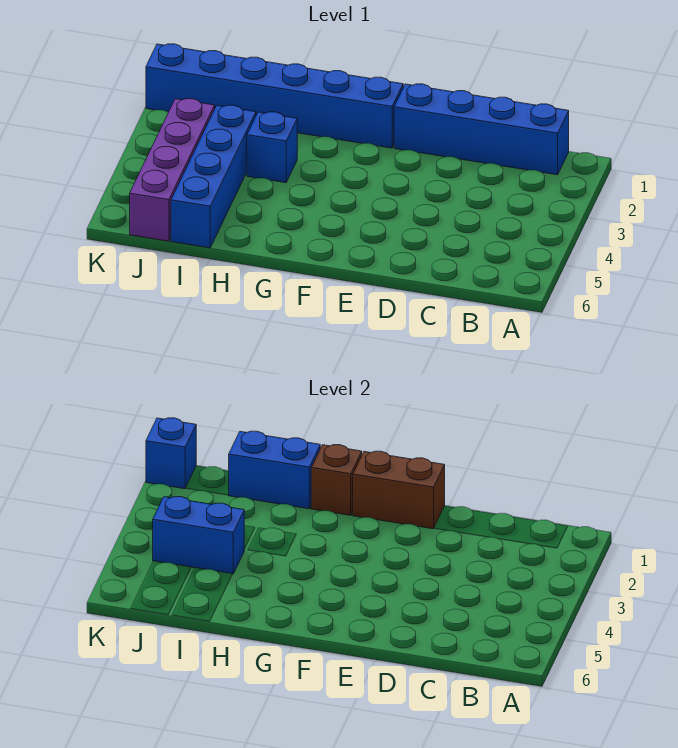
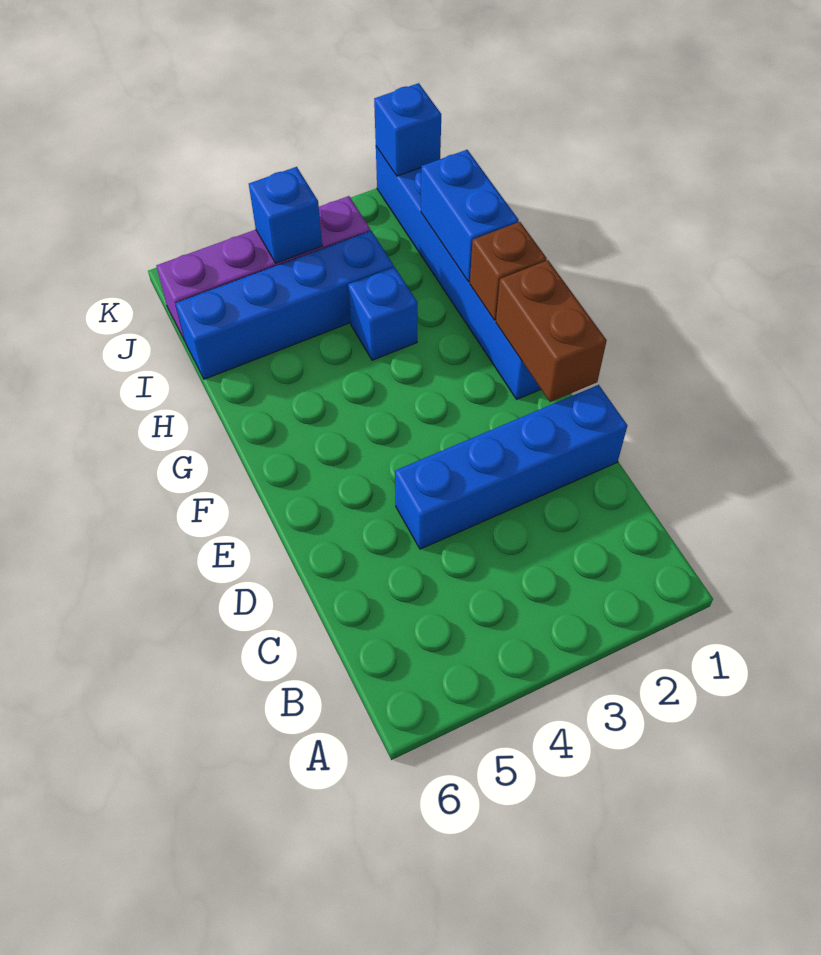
blue 1x4 brick [394,84,569,175] -> blue 1x4 brick turned to [395,385,627,549]
blue 1x2 brick [153,497,244,574] -> blue 1x1 brick [249,167,322,263]

